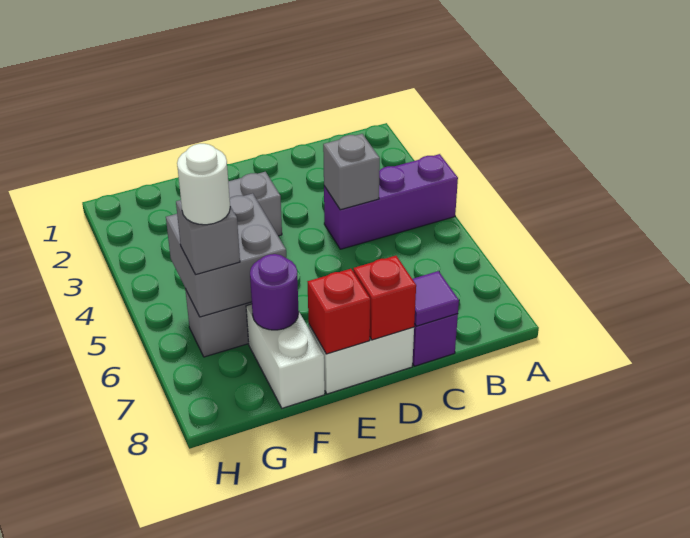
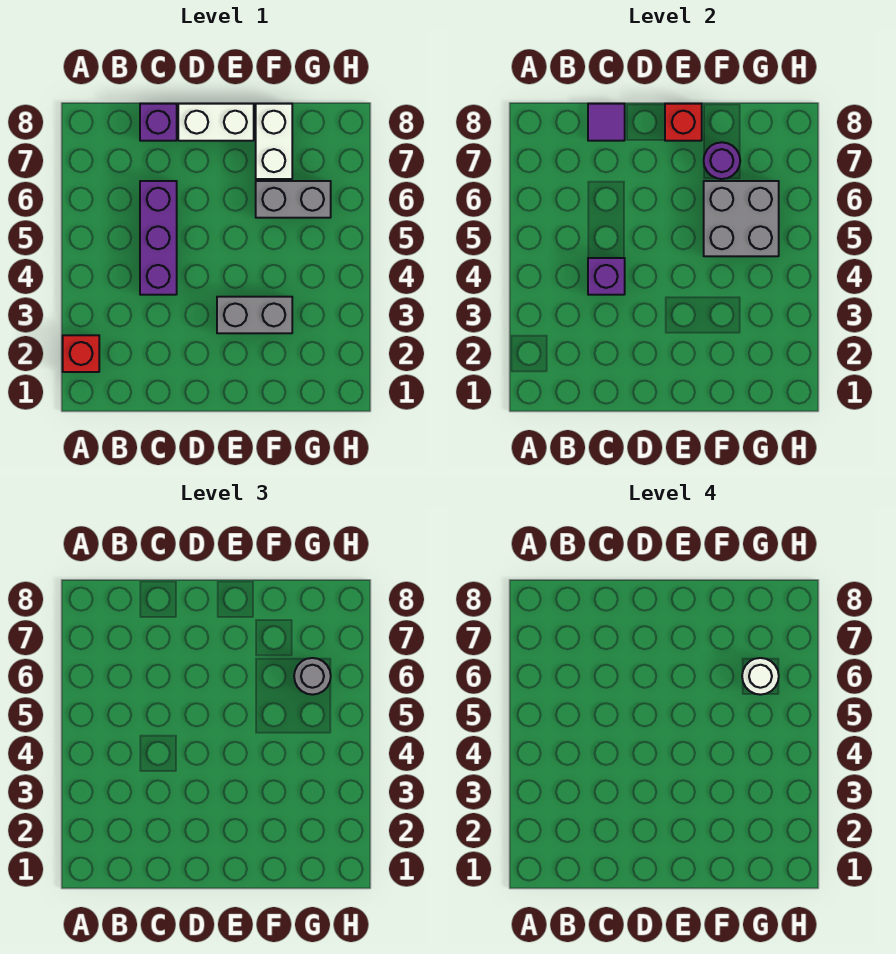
purple 1x3 brick [324,154,458,249] -> purple 1x3 brick turned to [140,181,177,295]
grey 1x1 brick [323,134,380,210] -> purple 1x1 brick [588,258,625,295]
red 1x1 brick [353,256,416,340] -> red 1x1 brick moved to [63,335,99,372]
grey 1x1 brick [176,200,240,275] -> grey 1x1 round brick [294,658,331,695]

